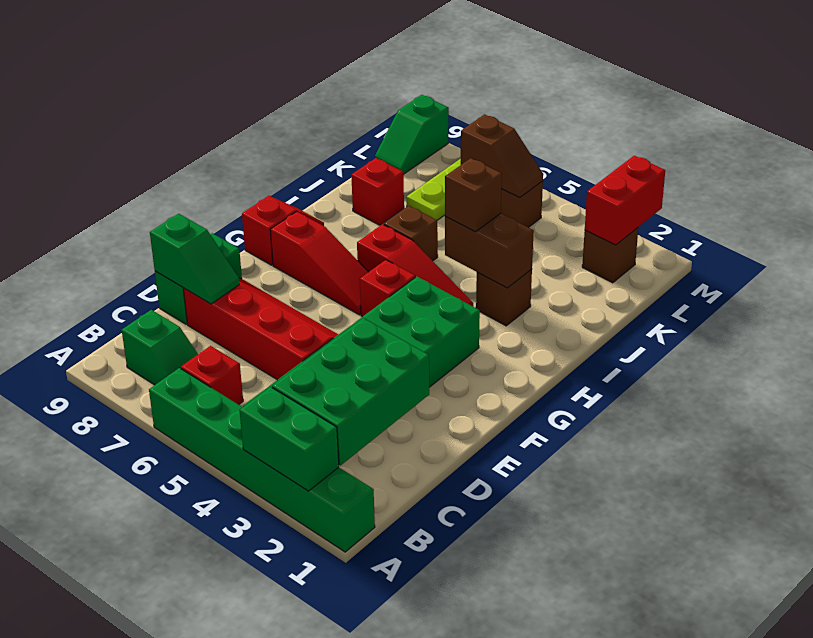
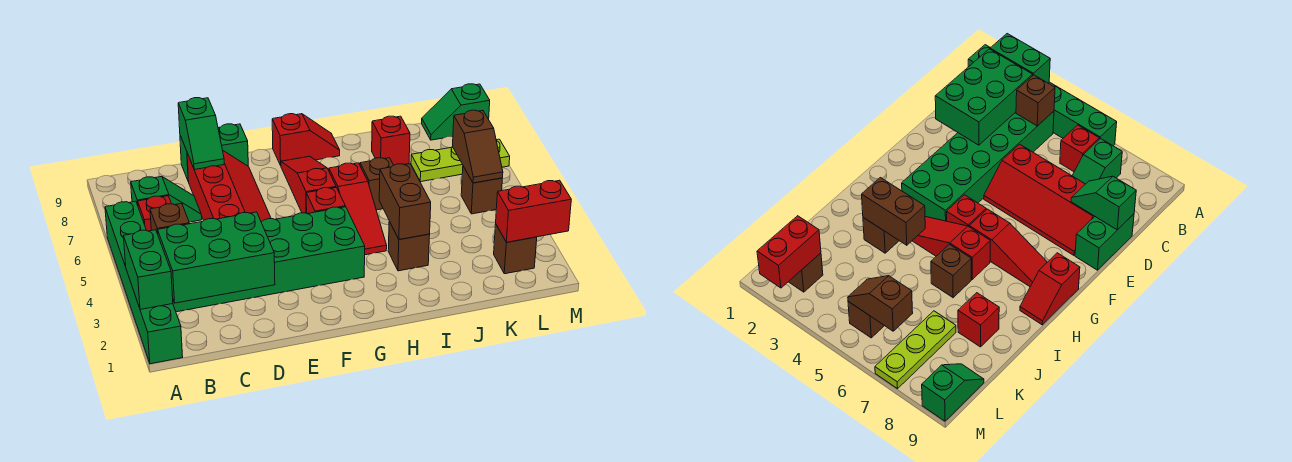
green 1x2 slope [122,310,198,385] -> green 1x2 slope turned to [131,176,202,222]
red 1x3 slope [270,212,368,315] -> red 1x3 slope turned to [281,156,336,213]
brown 1x1 brick [445,158,502,232] -> brown 1x1 brick moved to [150,203,189,233]

